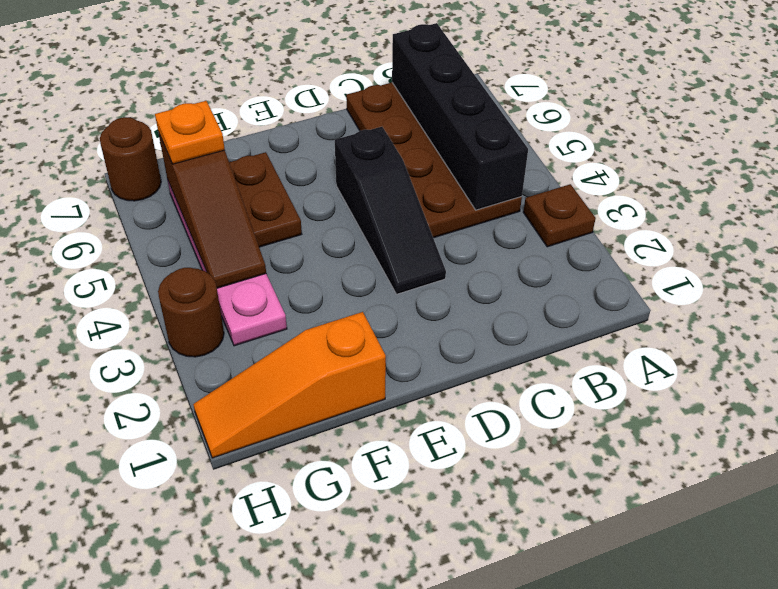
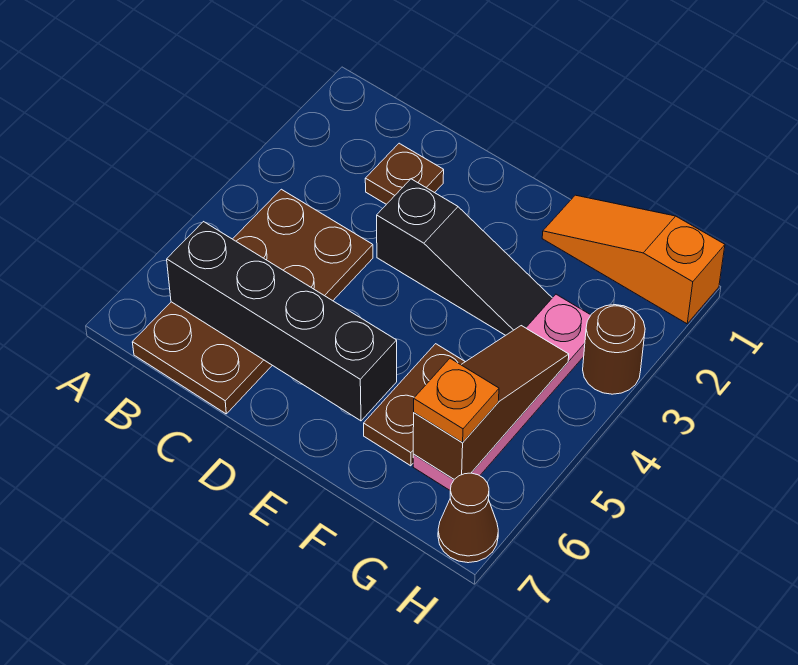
brown 1x1 plate [523,184,596,247] -> brown 1x1 plate moved to [365,143,444,204]
black 1x4 brick [392,23,528,210] -> black 1x4 brick turned to [167,222,397,421]
black 1x3 slope [335,127,446,294] -> black 1x3 slope turned to [377,179,552,335]
orange 1x3 slope [193,312,386,458] -> orange 1x3 slope turned to [542,195,725,324]
brown 1x1 round brick [100,117,161,201] -> brown 1x1 cone [438,473,498,563]

